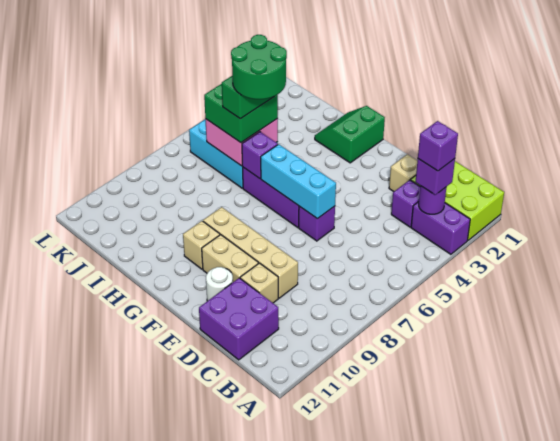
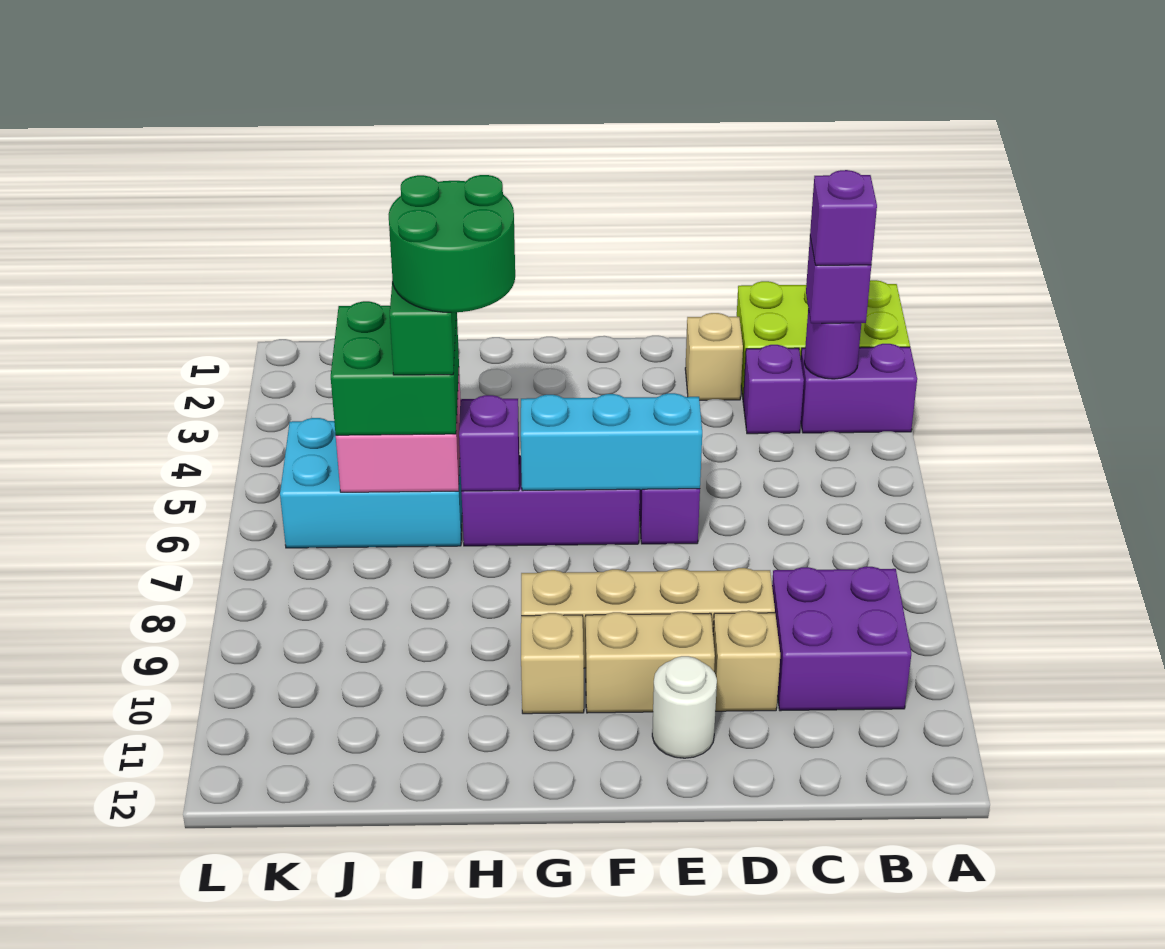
purple 2x2 brick [199,278,279,360] -> purple 2x2 brick moved to [772,567,911,711]
green 2x2 slope [315,106,385,163] -> none

